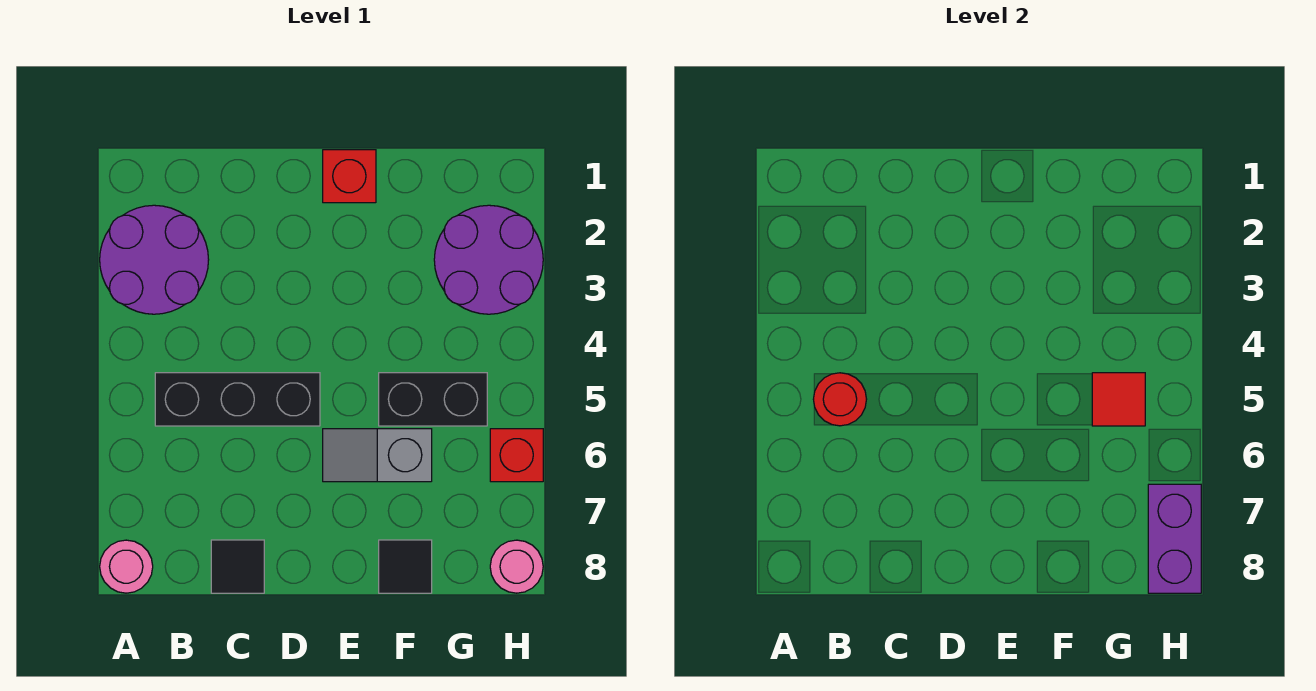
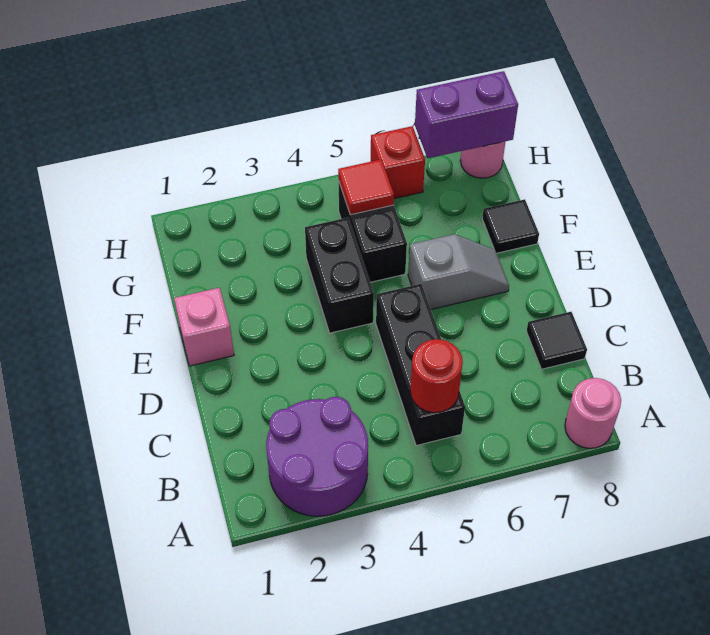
red 1x1 brick [323,150,376,203] -> pink 1x1 brick [174,288,234,366]
none -> black 1x2 brick [305,218,374,333]
grey 1x2 slope [323,429,432,482] -> grey 1x2 slope turned to [408,234,509,309]
purple 2x2 round brick [434,205,543,314] -> none

